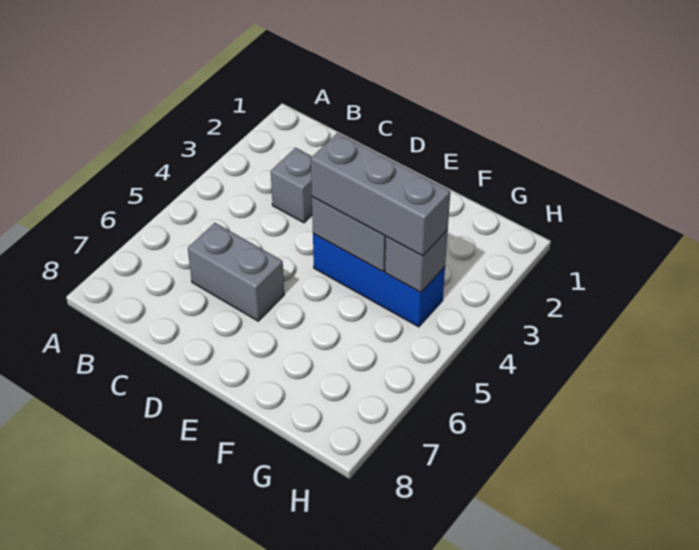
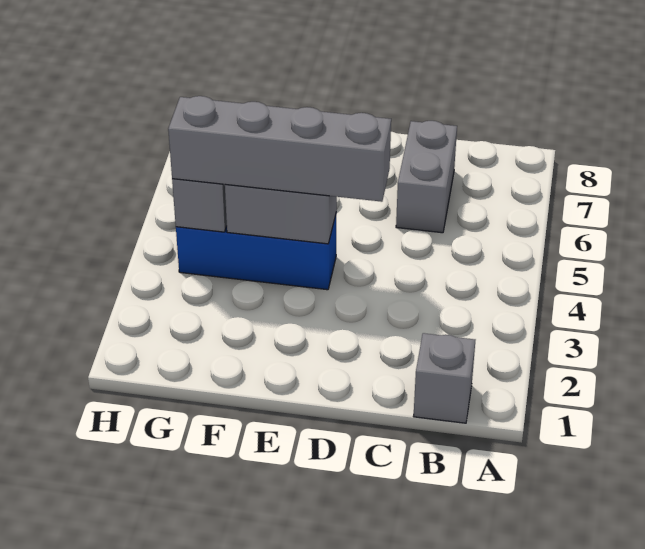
grey 1x1 brick [271,148,312,223] -> grey 1x1 brick moved to [413,333,475,423]
grey 1x2 brick [188,223,284,321] -> grey 1x2 brick turned to [396,121,457,233]
grey 1x3 brick [311,133,451,256] -> grey 1x4 brick [168,96,391,202]

